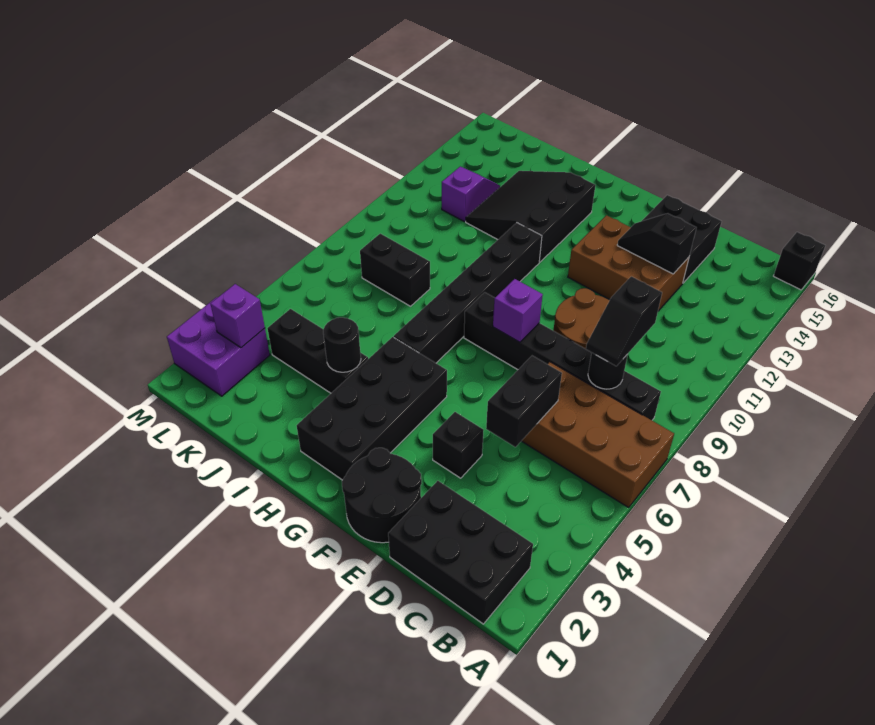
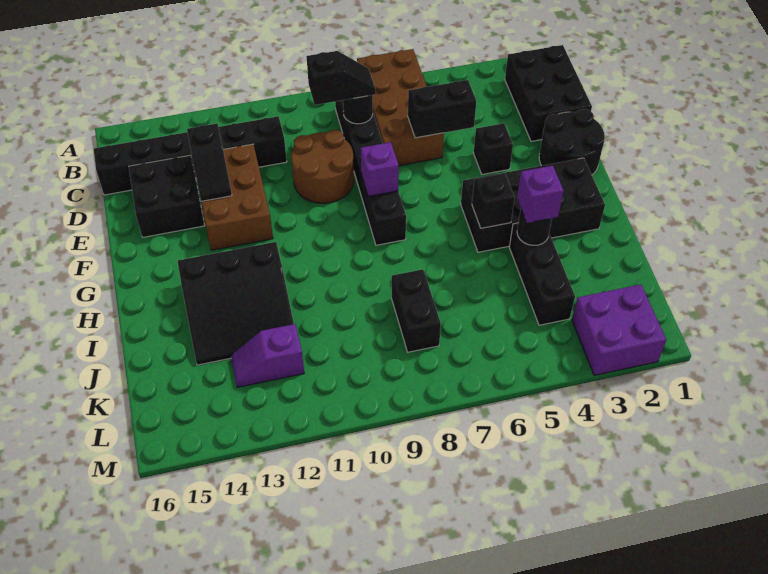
black 1x1 brick [774,232,825,290] -> black 1x1 brick moved to [472,173,515,228]
black 1x6 brick [394,223,542,363] -> black 1x6 brick moved to [94,116,287,195]
purple 1x1 brick [211,284,265,348] -> purple 1x1 brick moved to [517,166,564,223]

